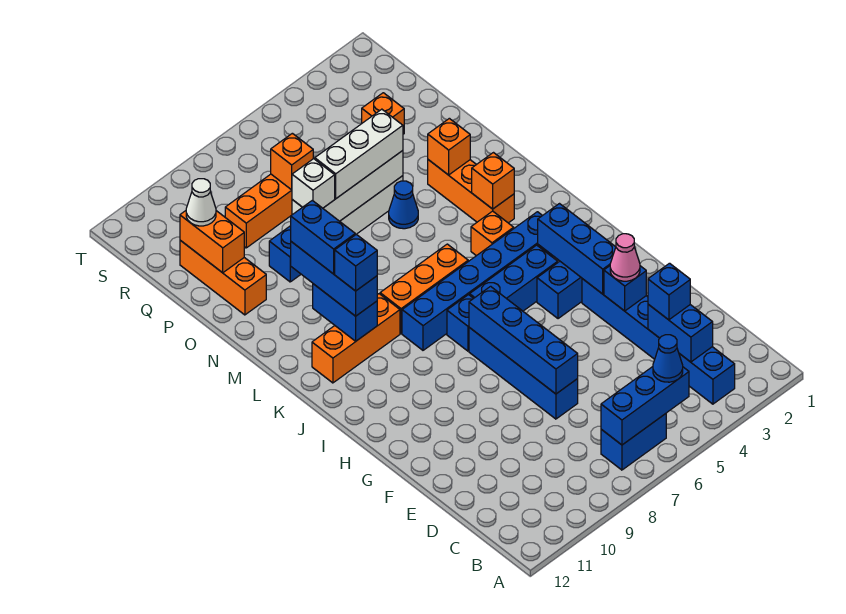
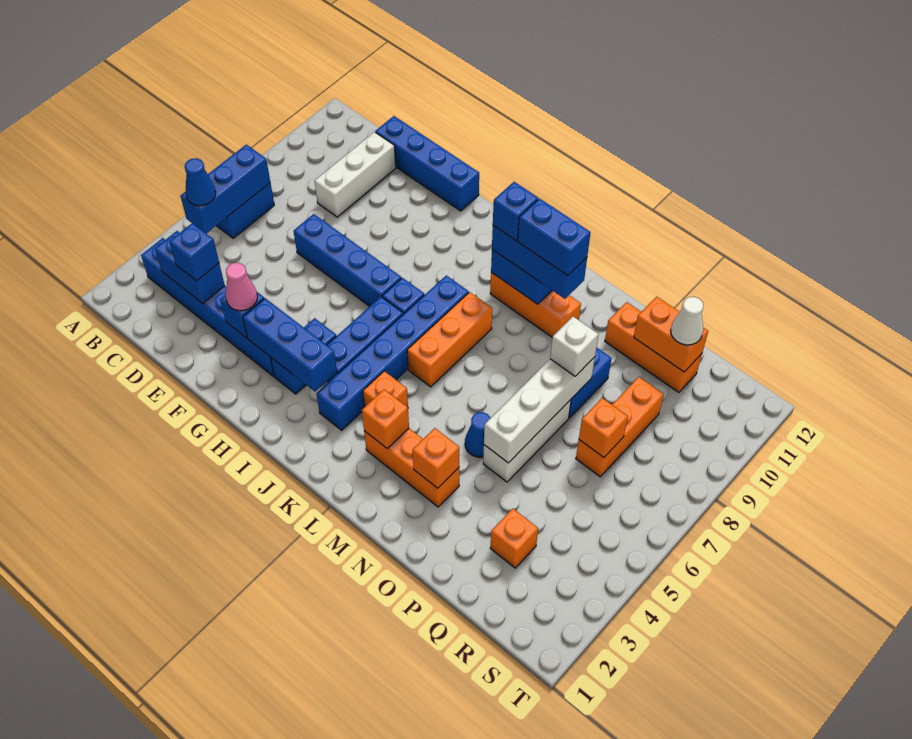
blue 1x4 brick [469,286,578,394] -> blue 1x4 brick moved to [375,116,479,211]
orange 1x3 brick [312,294,400,383] -> orange 1x3 brick turned to [490,272,581,337]
white 1x3 brick [315,109,403,198] -> white 1x3 brick moved to [315,132,396,217]

